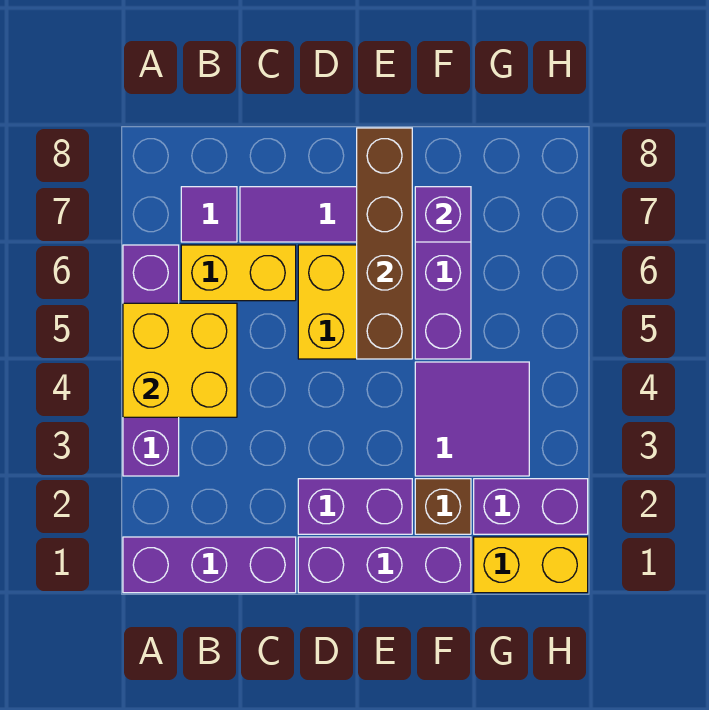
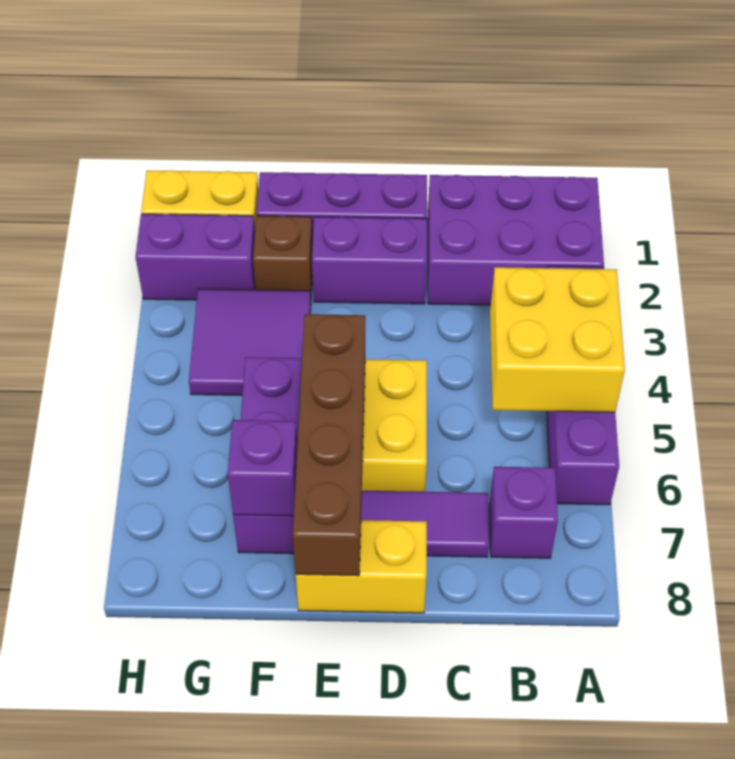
purple 1x3 brick [123,537,296,593] -> purple 2x3 brick [428,175,604,305]
yellow 1x2 brick [181,245,296,301] -> yellow 1x2 brick moved to [296,520,427,613]
purple 1x1 tile [181,187,237,242] -> purple 1x1 brick [489,467,558,558]

